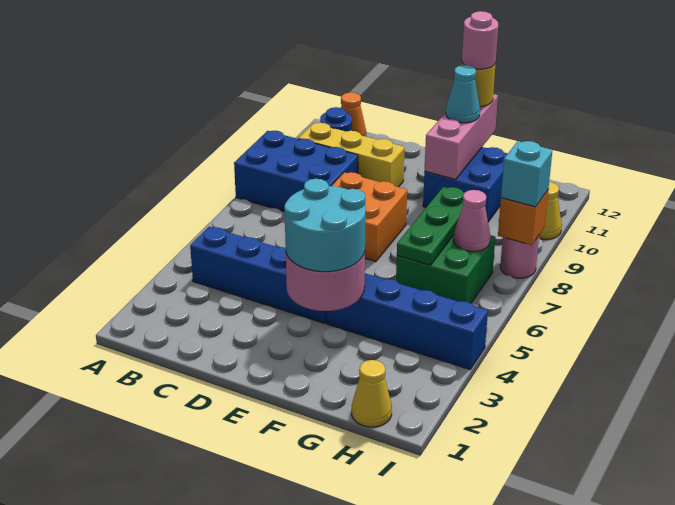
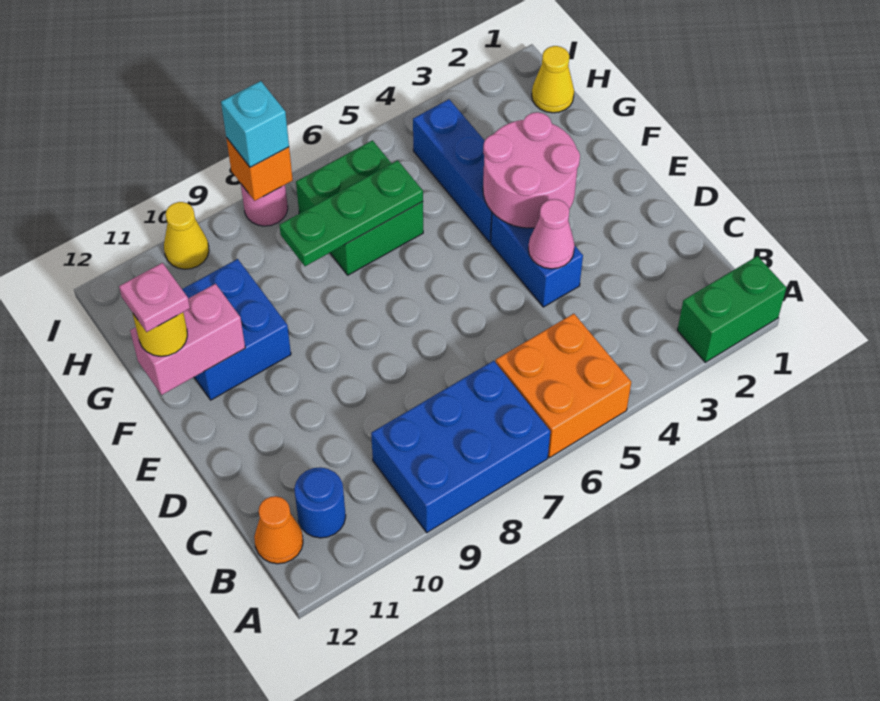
none -> green 1x2 brick [677,256,786,362]
blue 2x3 brick [234,131,358,211] -> blue 2x3 brick turned to [371,361,550,533]
blue 1x4 brick [190,227,327,323] -> blue 1x2 brick [491,213,583,307]
yellow 1x3 brick [299,123,405,187] -> none
orange 2x2 brick [332,172,407,262] -> orange 2x2 brick moved to [496,314,631,458]
cyan 2x2 round brick [284,179,366,272] -> none
blue 1x4 brick [327,273,488,369] -> blue 1x3 brick [413,99,492,242]
pink 1x3 brick [424,94,498,179] -> pink 1x2 brick [130,284,245,395]
cyan 1x1 cone [446,65,480,123] -> none
pink 1x1 round brick [462,11,498,69] -> pink 1x1 plate [119,263,190,332]
pink 1x1 cone [454,190,490,251] -> pink 1x1 cone moved to [528,199,575,269]

